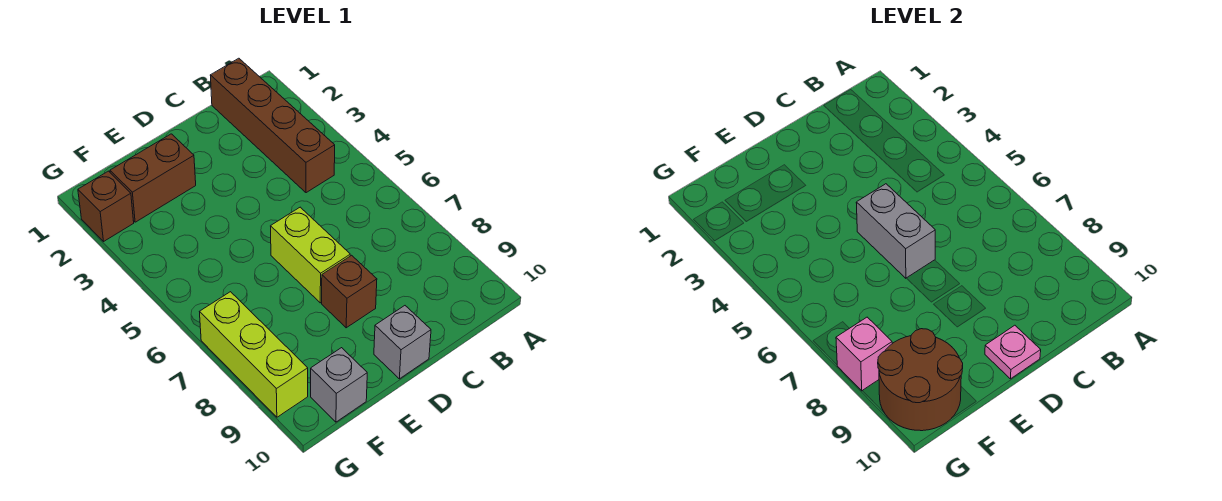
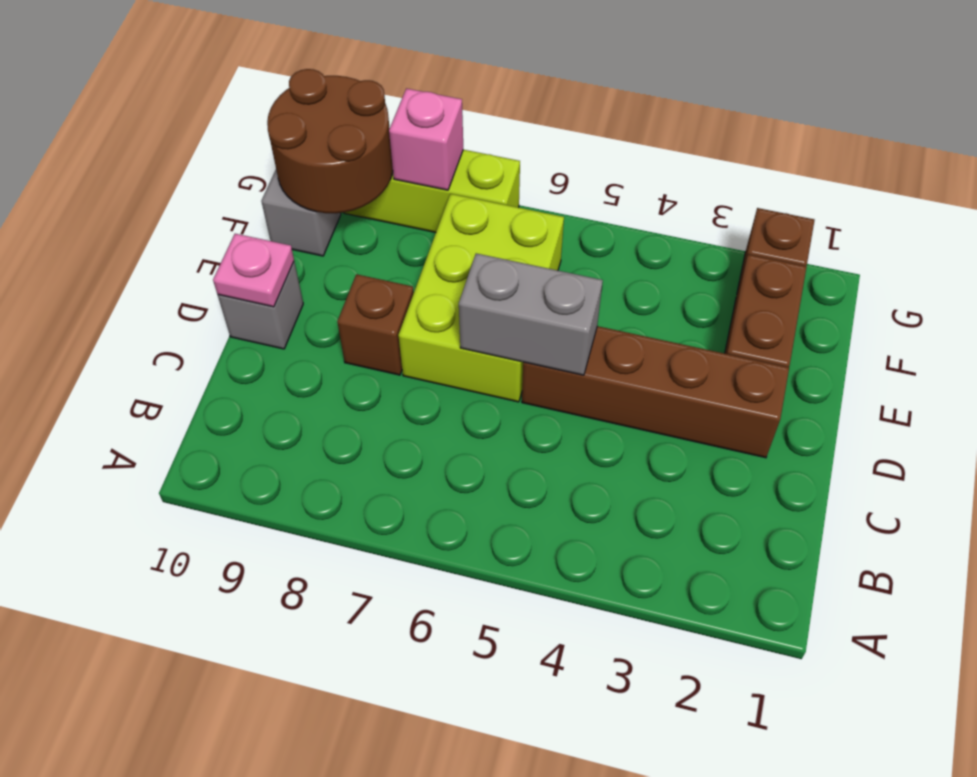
brown 1x4 brick [210,58,335,193] -> brown 1x4 brick moved to [522,326,789,458]
lime 1x2 brick [271,207,350,303] -> lime 2x3 brick [398,194,564,402]

